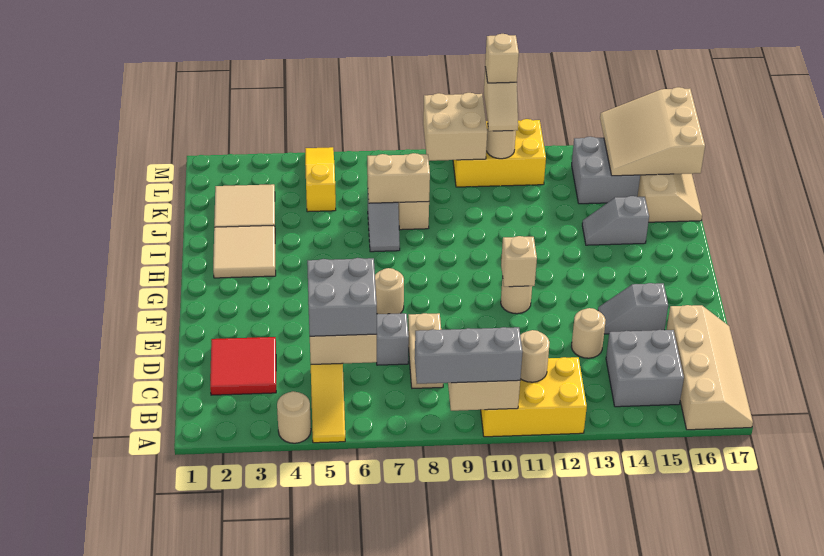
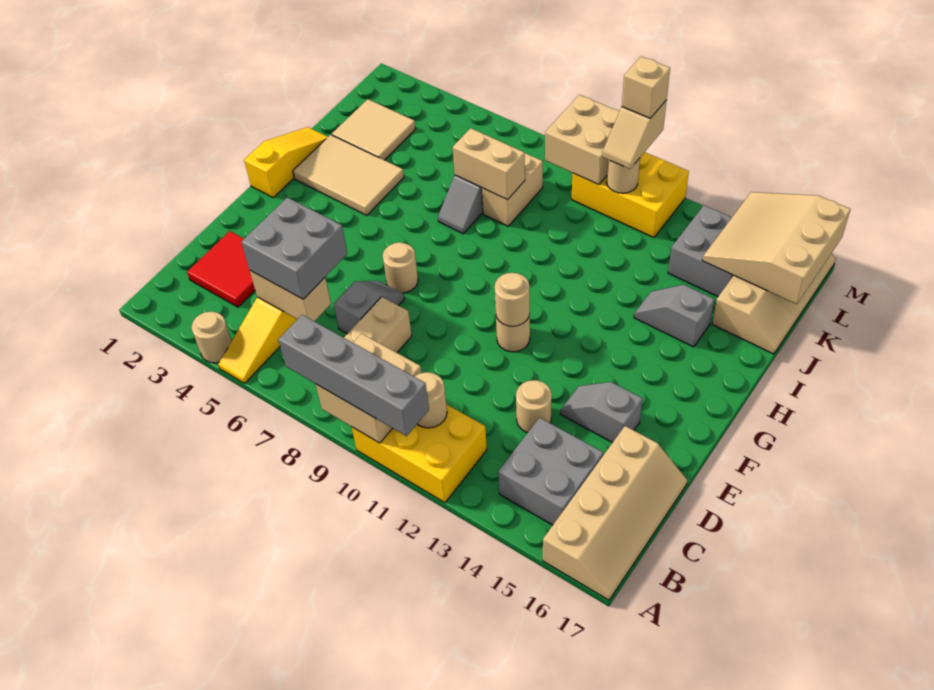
grey 1x3 brick [415,327,523,384] -> grey 1x4 brick [278,315,429,436]
tan 1x1 brick [501,236,537,287] -> tan 1x1 round brick [495,273,530,326]
tan 2x2 tile [213,225,276,278] -> tan 2x3 tile [293,135,404,215]
yellow 1x3 slope [305,147,336,212] -> yellow 1x3 slope moved to [244,127,328,198]

